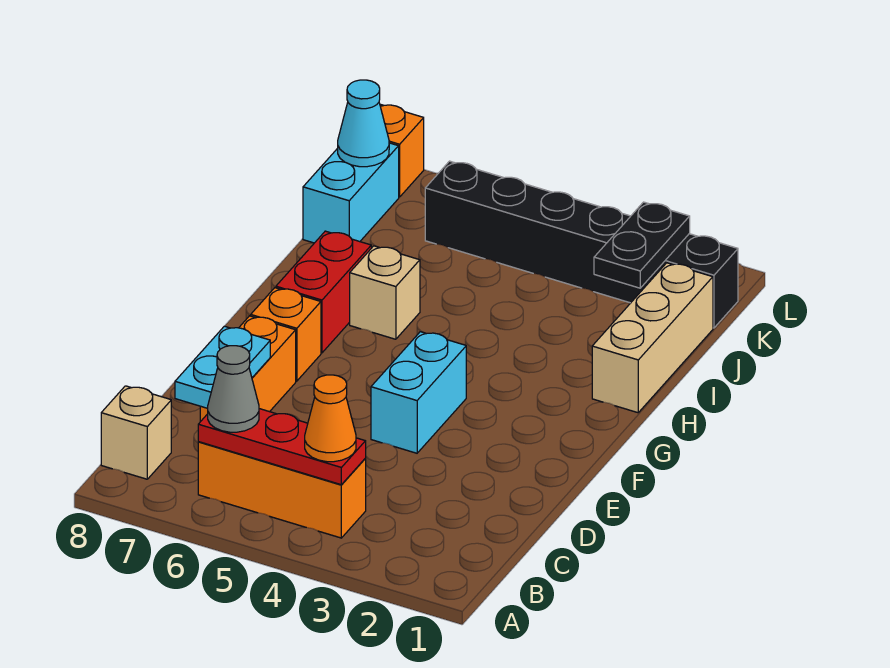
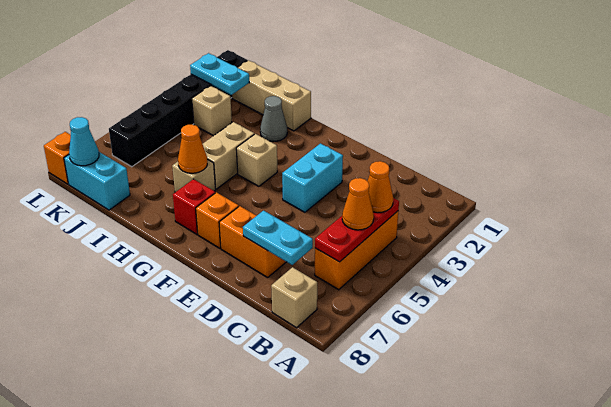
none -> orange 1x1 cone [342,178,374,230]
grey 1x1 cone [208,346,259,432] -> grey 1x1 cone moved to [260,96,287,141]
cyan 1x2 brick [371,332,466,453] -> cyan 1x2 brick turned to [282,143,343,212]
none -> tan 1x1 brick [236,134,277,186]
red 1x2 brick [276,231,371,353] -> red 1x1 brick [173,179,215,234]
none -> tan 1x2 brick [203,122,254,189]
none -> orange 1x1 cone [178,124,207,173]
black 1x2 plate [594,202,690,288] -> cyan 1x2 plate [190,53,249,95]
none -> tan 1x1 brick [192,86,232,136]

